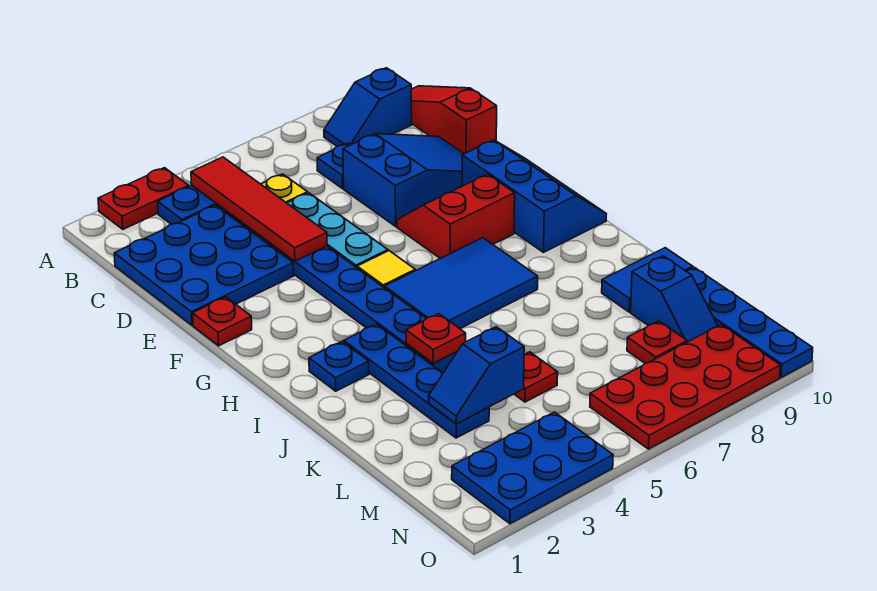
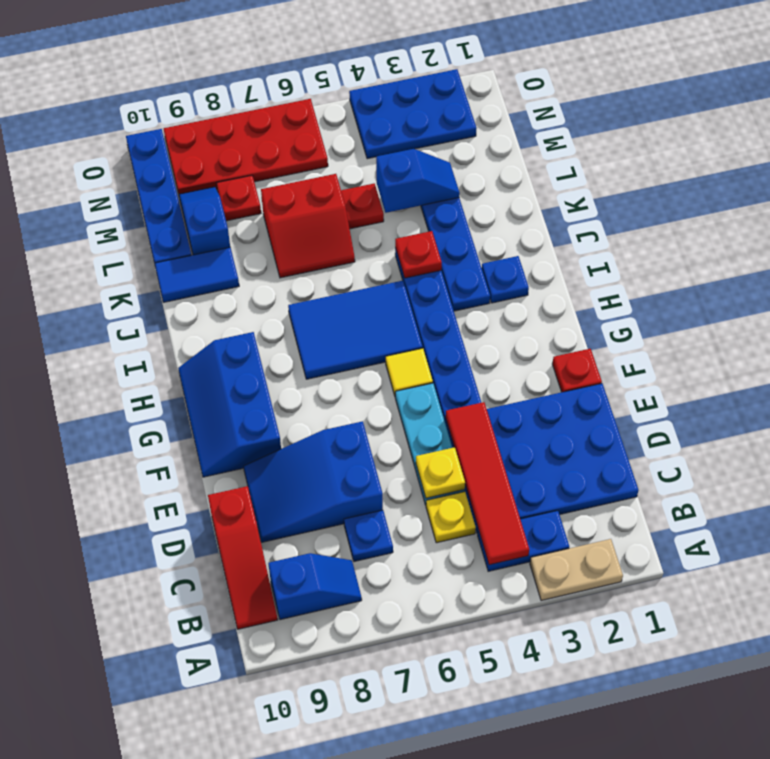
red 1x2 plate [98,168,189,229] -> tan 1x2 plate [530,539,623,601]
none -> yellow 1x1 plate [416,447,465,498]
red 2x2 slope [397,174,515,258] -> red 2x2 slope moved to [261,174,355,278]

